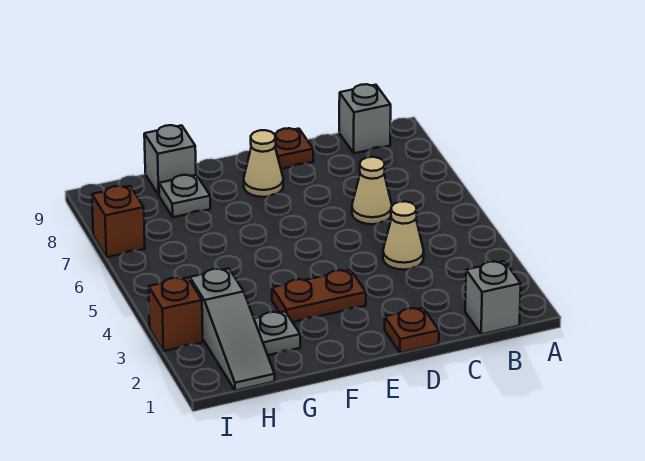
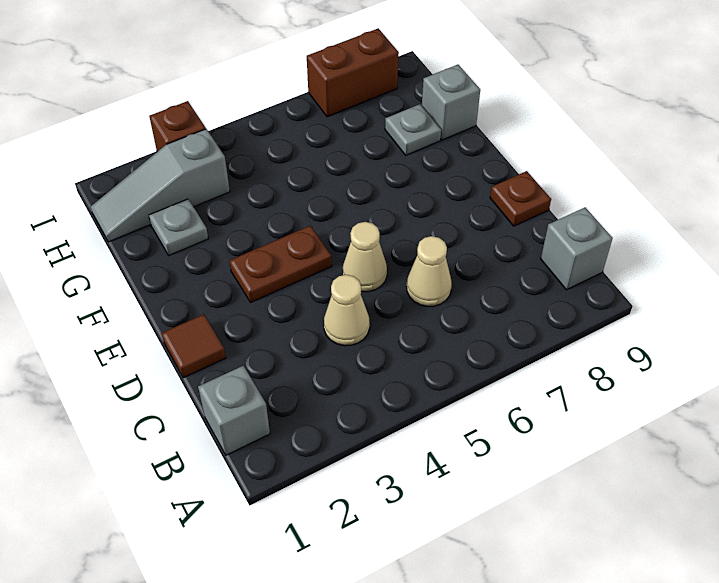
brown 1x1 plate [385,308,439,353] -> brown 1x1 tile [162,314,226,378]
brown 1x2 plate [272,270,366,322] -> brown 1x2 plate turned to [230,226,332,302]
tan 1x1 cone [244,130,283,197] -> tan 1x1 cone moved to [343,222,387,292]
brown 1x1 brick [92,186,145,257] -> brown 1x2 brick [307,28,399,117]

